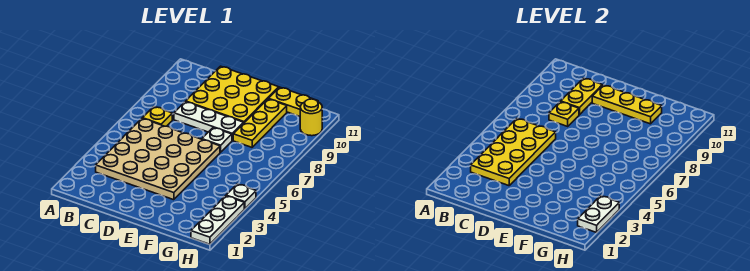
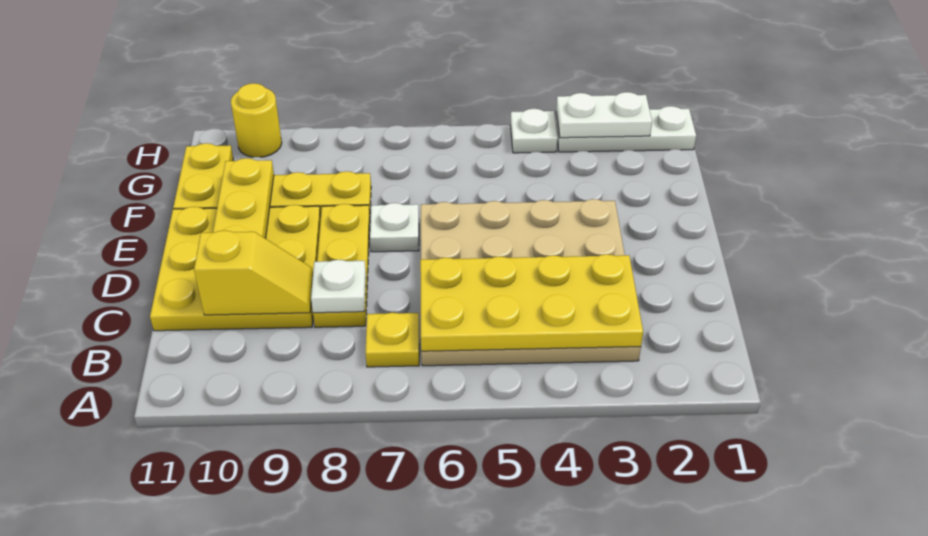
white 1x3 plate [174,102,244,140] -> yellow 1x3 plate [313,204,370,327]
yellow 1x1 plate [549,102,579,126] -> white 1x1 plate [311,260,366,313]
yellow 1x2 plate [561,78,602,115] -> yellow 1x2 slope [194,230,313,315]

